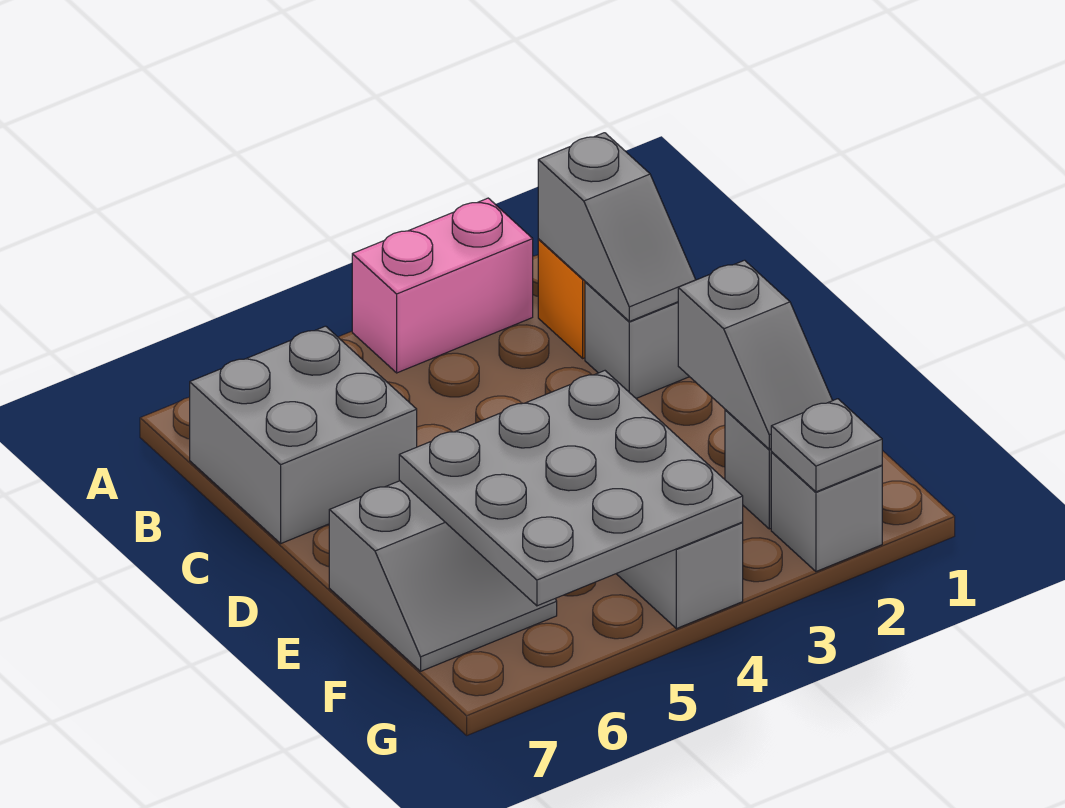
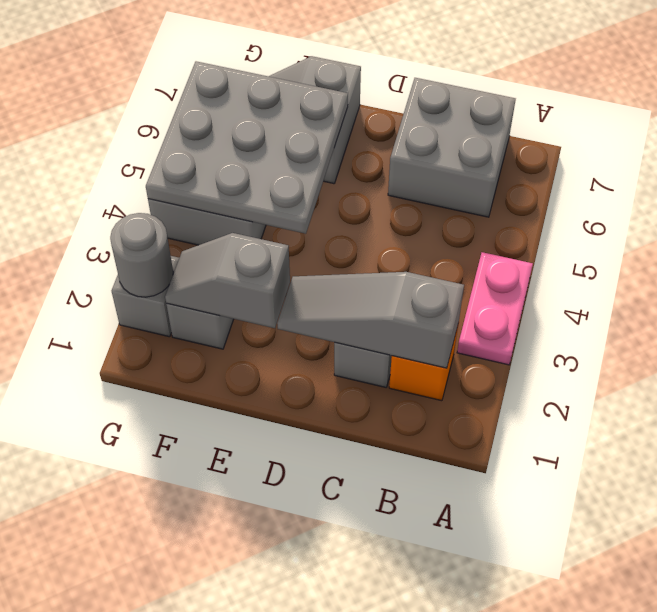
pink 1x2 brick [352,198,533,373] -> pink 1x2 plate [457,252,533,365]
grey 1x2 slope [538,133,696,321] -> grey 1x3 slope [277,272,464,368]
grey 1x1 plate [771,399,882,492] -> grey 1x1 round brick [110,213,173,297]

